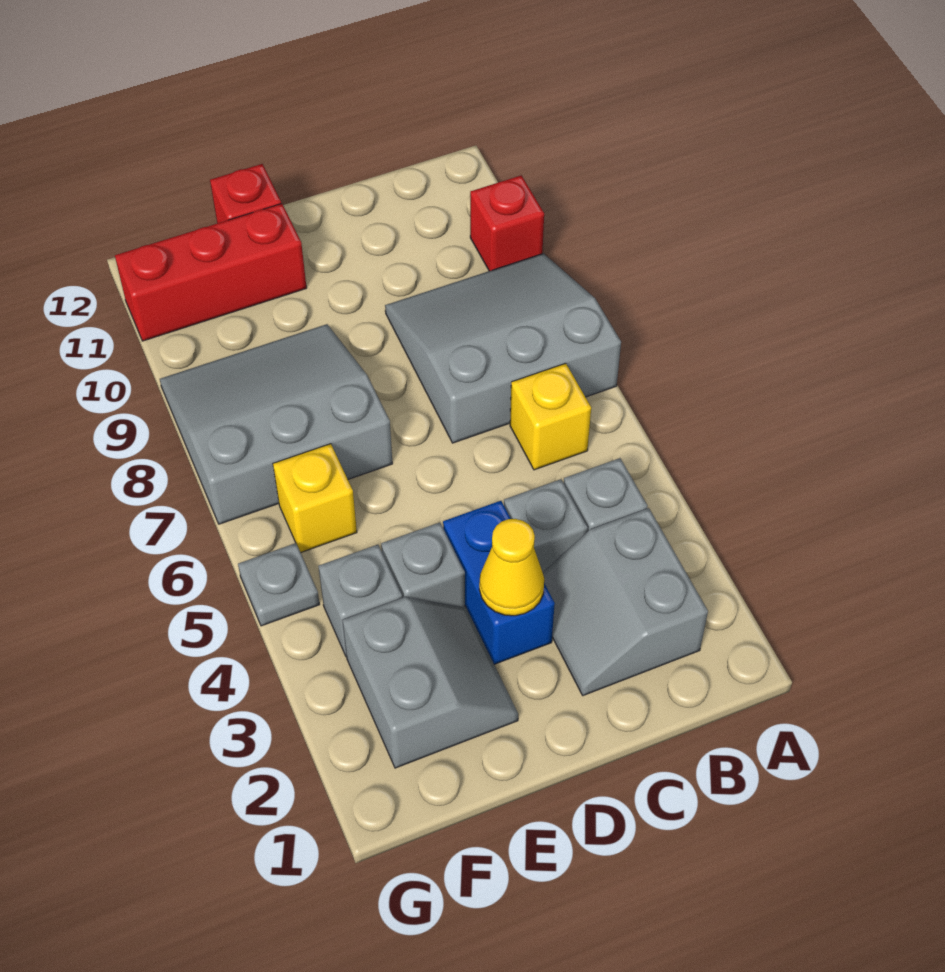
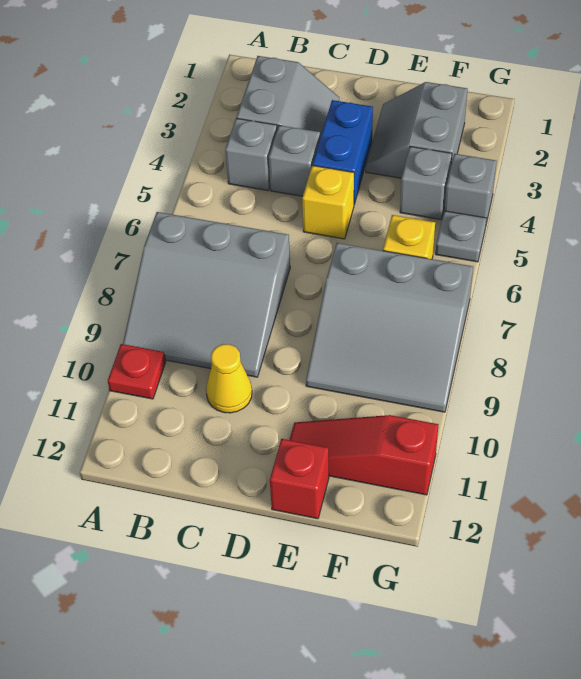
red 1x1 brick [470,176,544,271] -> red 1x1 plate [108,344,166,399]
yellow 1x1 brick [510,363,591,470] -> yellow 1x1 brick moved to [302,165,354,239]
yellow 1x1 cone [479,519,544,616] -> yellow 1x1 cone moved to [206,344,252,413]
grey 1x1 brick [381,522,465,607] -> grey 1x1 brick moved to [444,154,497,223]
red 1x3 brick [115,203,307,341] -> red 1x3 slope [289,415,439,495]

